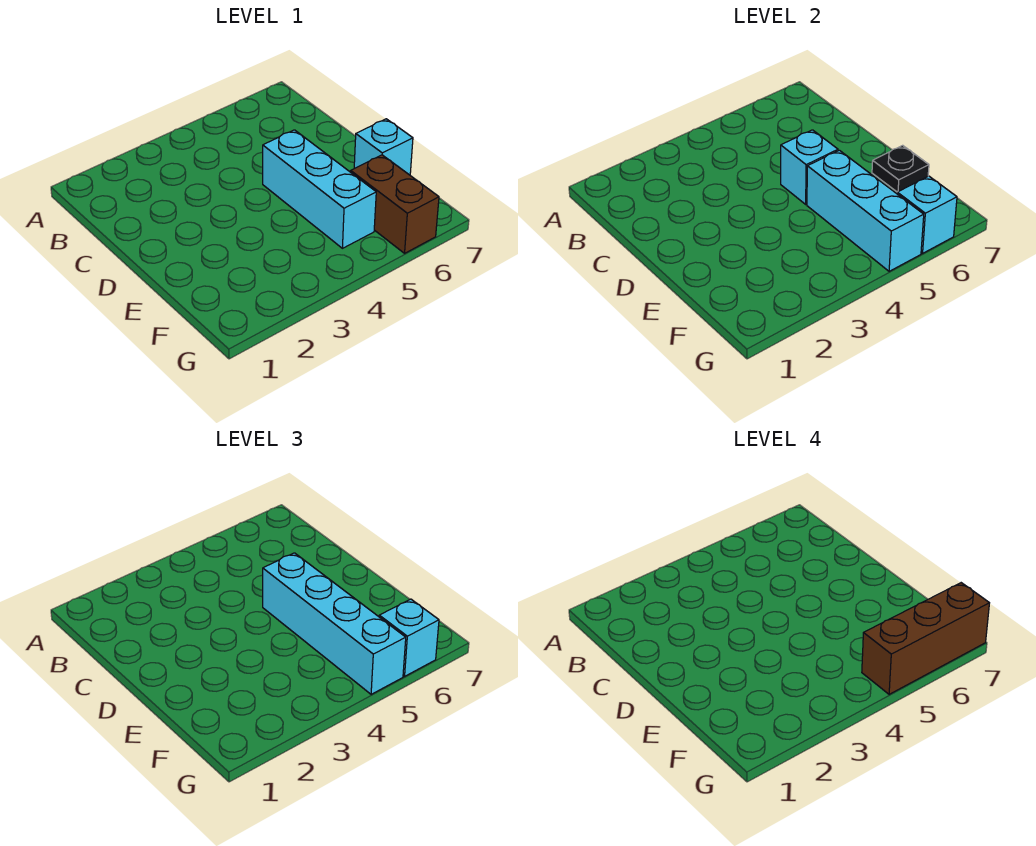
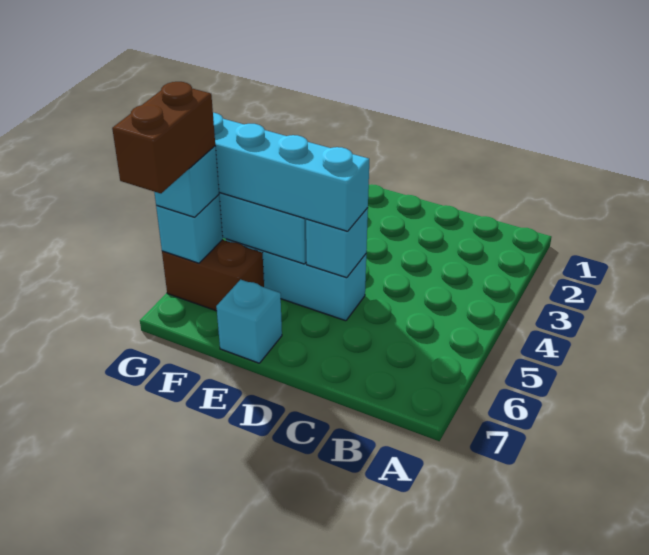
black 1x1 plate [872,145,929,192] -> none
brown 1x3 brick [862,583,989,694] -> brown 1x2 brick [112,82,215,193]

